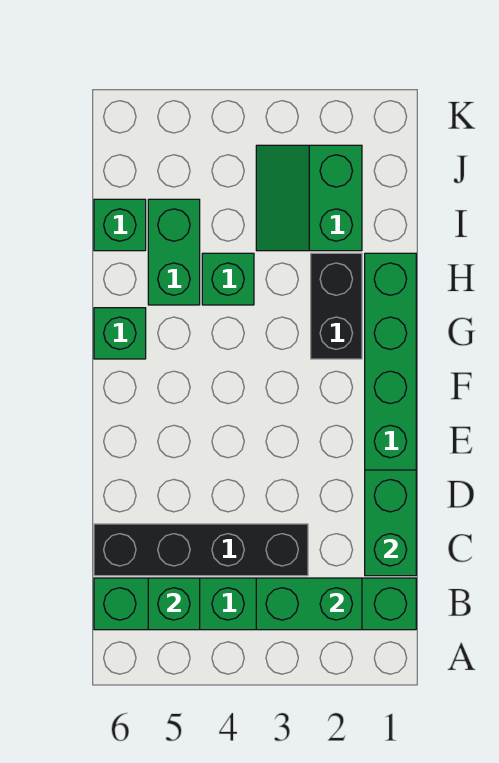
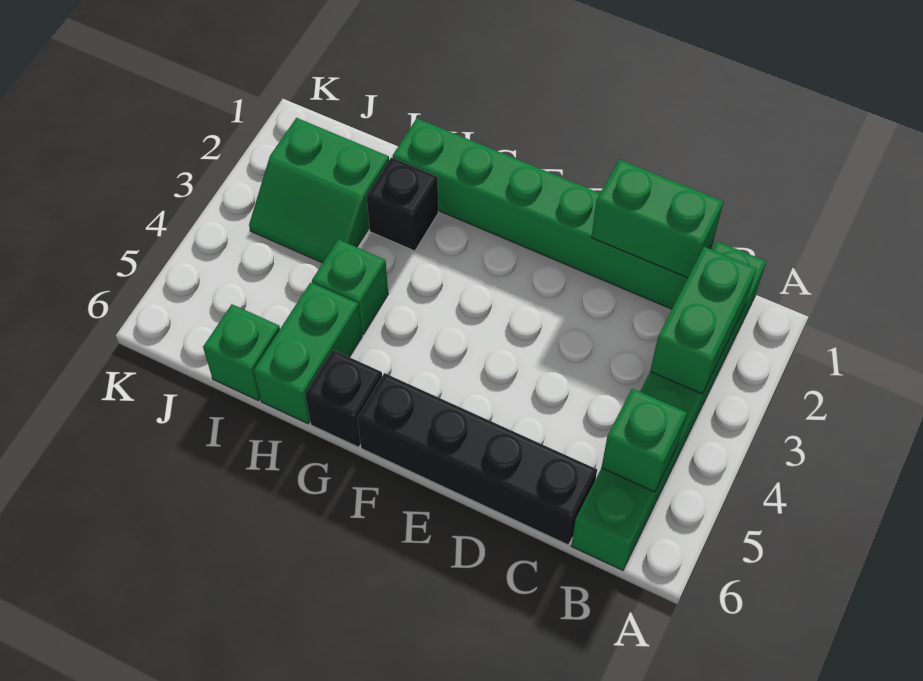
black 1x4 brick [94,524,308,576] -> black 1x4 brick turned to [357,373,597,545]
black 1x2 brick [311,253,362,359] -> black 1x1 brick [367,157,438,251]
green 1x1 brick [94,308,146,359] -> black 1x1 brick [305,350,382,447]
green 1x2 brick [148,199,200,305] -> green 1x2 brick turned to [254,282,362,424]

